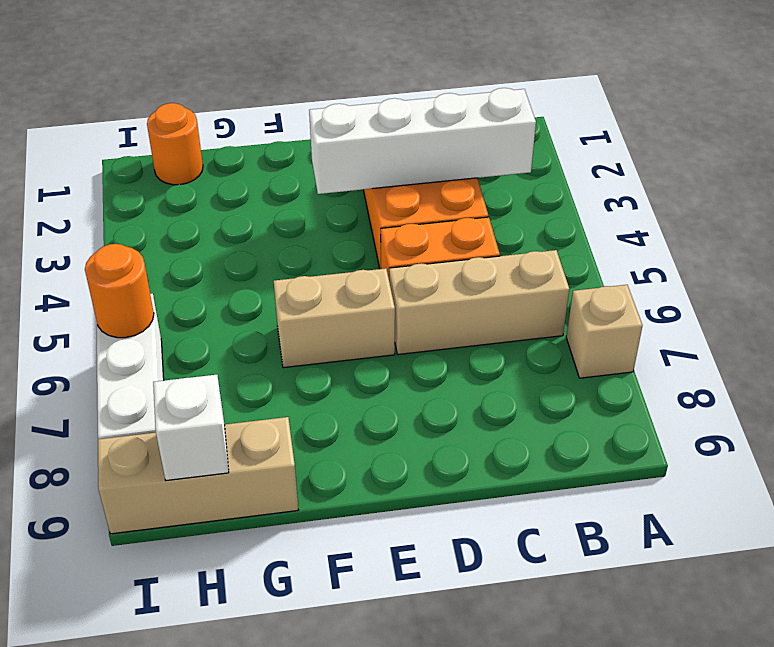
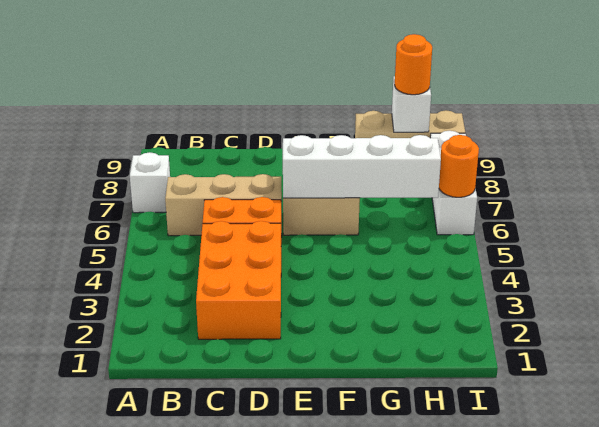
tan 1x1 brick [566,285,643,378] -> white 1x1 brick [130,152,170,213]
white 1x4 brick [309,88,536,194] -> white 1x4 brick moved to [283,135,441,198]
orange 1x1 round brick [147,103,203,185] -> orange 1x1 round brick moved to [395,34,432,95]

